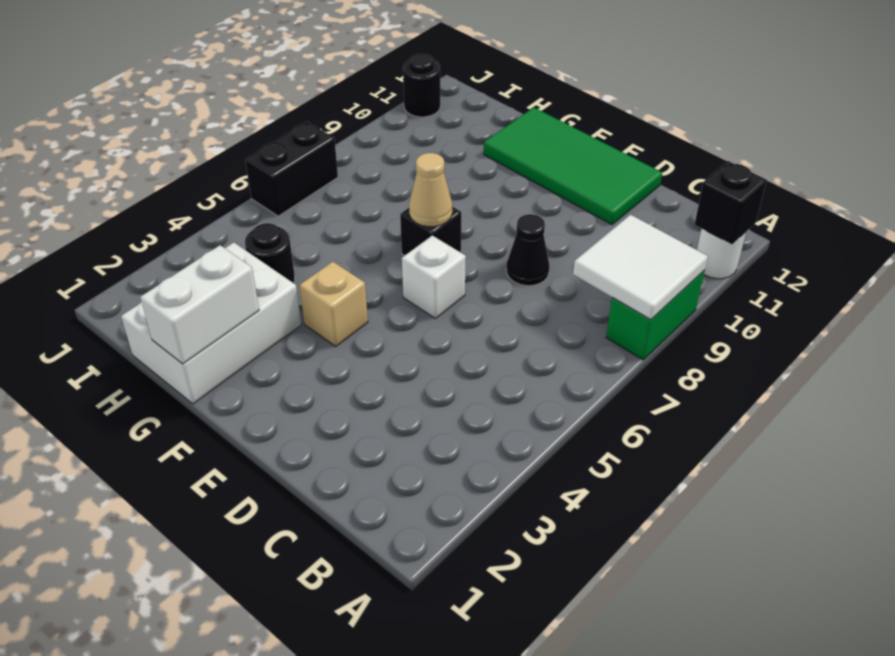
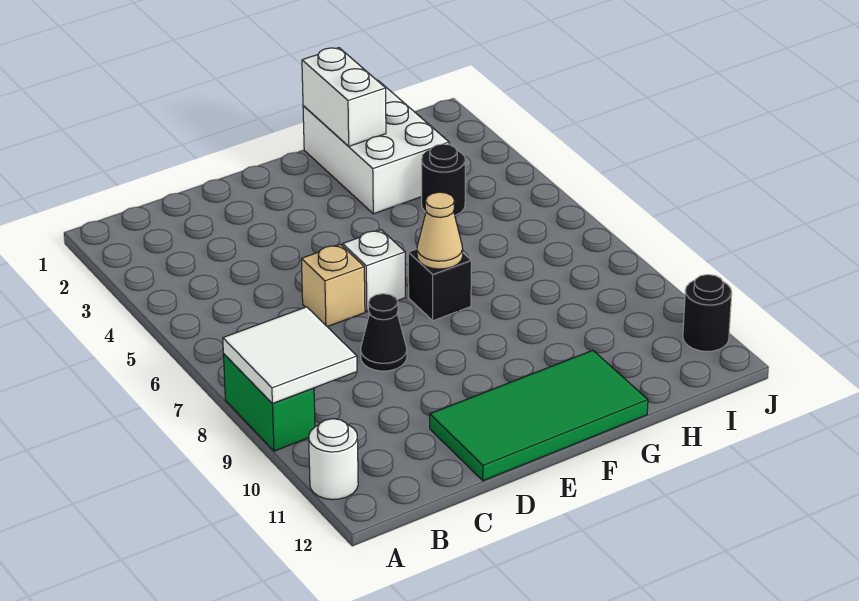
black 1x1 brick [694,161,767,244] -> none
tan 1x1 brick [300,262,368,346] -> tan 1x1 brick moved to [301,244,365,327]
black 1x2 brick [245,122,338,216] -> none

